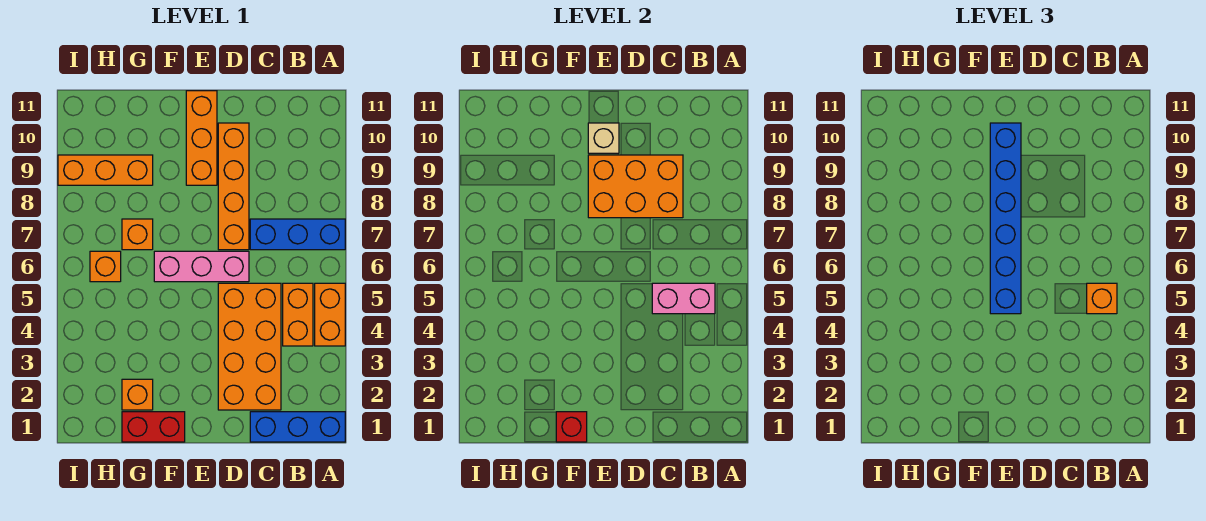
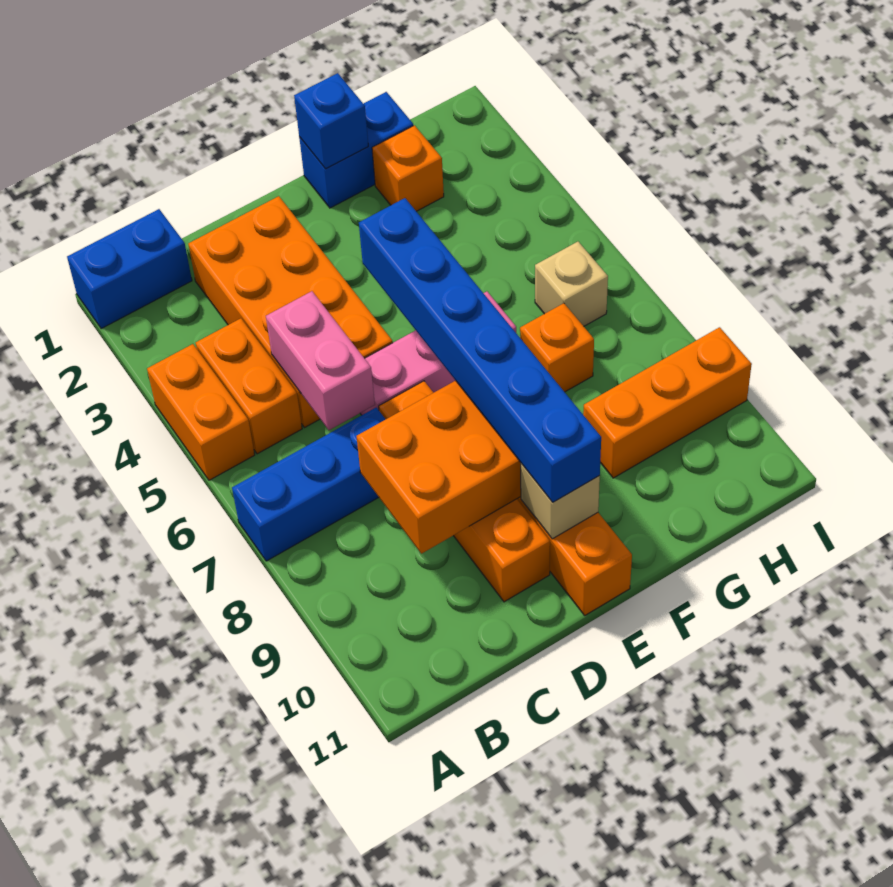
blue 1x3 brick [250,412,345,442] -> blue 1x2 brick [67,209,192,329]
pink 1x2 brick [652,283,715,314] -> pink 1x2 brick turned to [266,291,375,430]
orange 1x1 brick [1087,283,1117,314] -> none
red 1x2 brick [122,412,185,442] -> blue 1x2 brick [299,92,413,208]
red 1x1 brick [556,412,587,442] -> blue 1x1 brick [294,73,368,169]
orange 1x1 brick [90,251,121,282] -> tan 1x1 brick [535,242,608,326]

